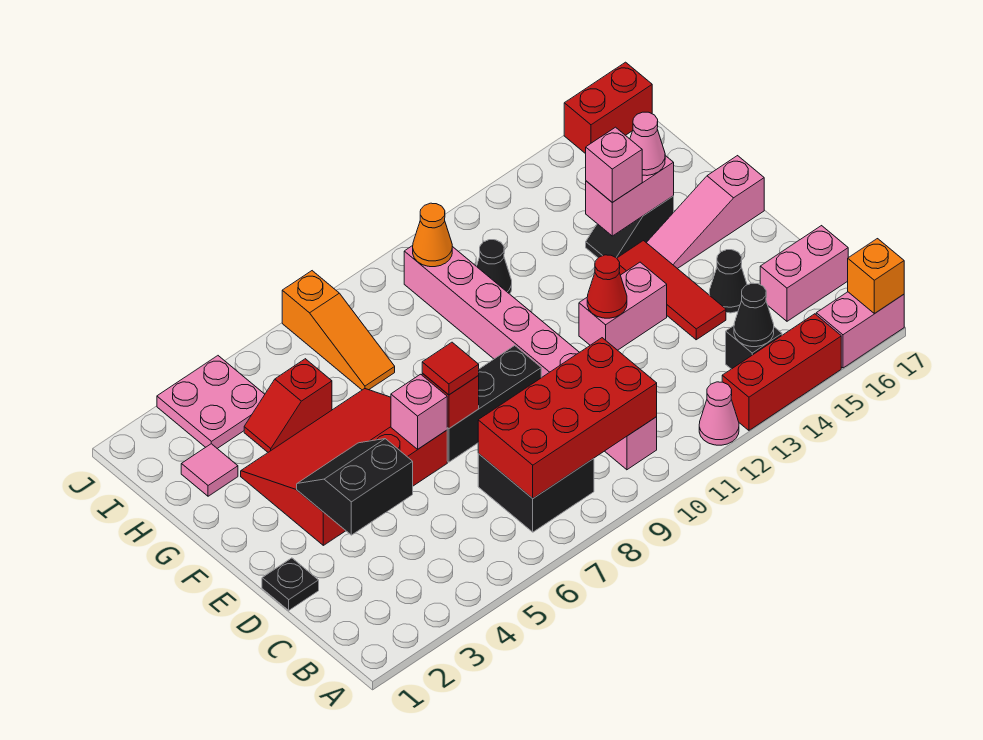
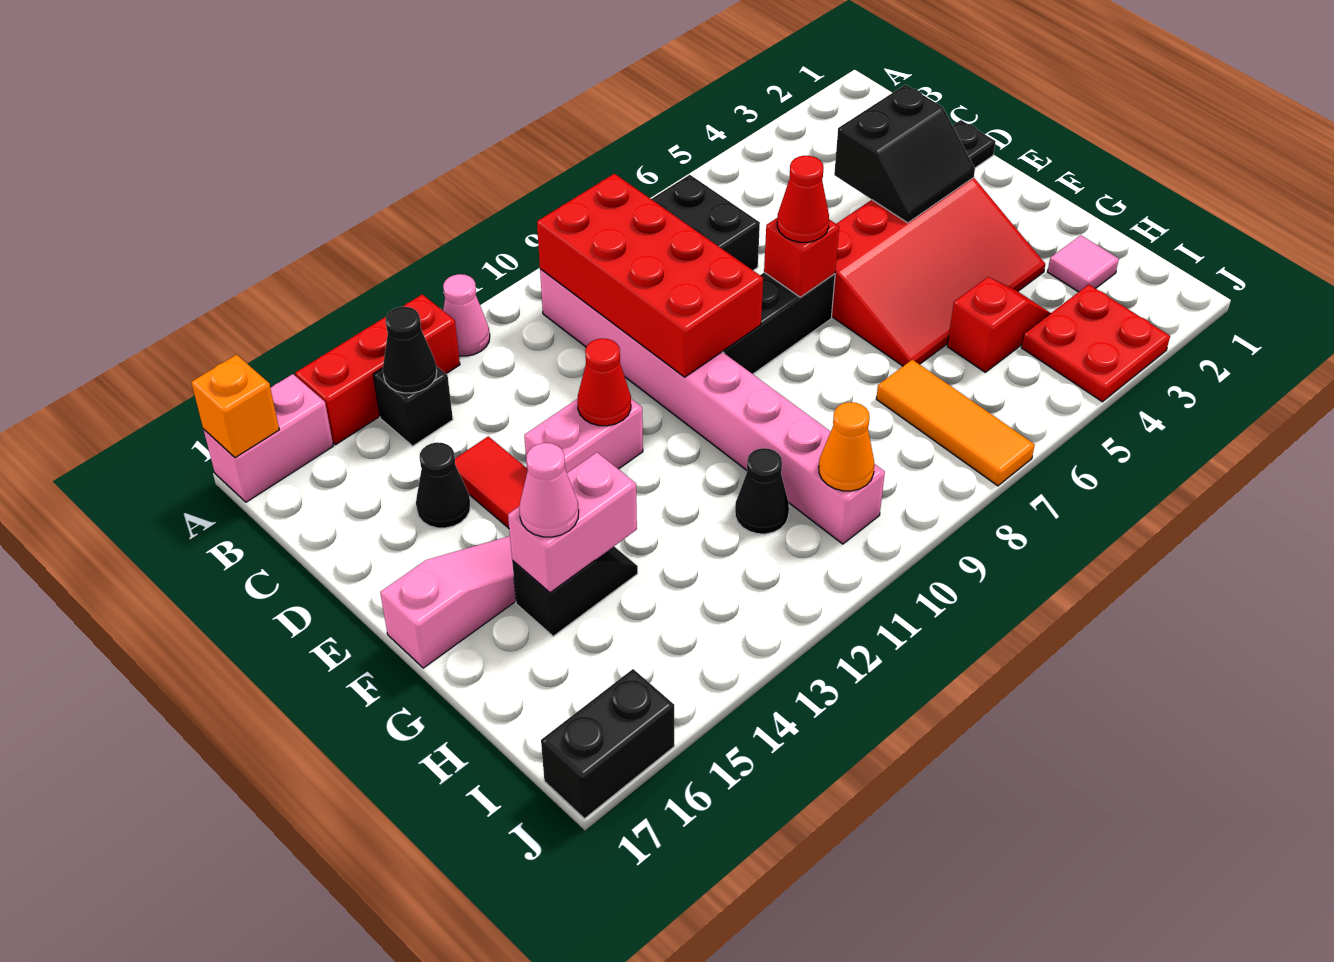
red 2x4 brick [478,338,657,498] -> red 2x4 brick turned to [537,174,763,377]
pink 1x2 brick [760,226,848,321] -> none
pink 1x1 brick [391,374,447,449] -> none
red 1x1 tile [422,342,479,395] -> red 1x1 cone [777,156,829,242]
pink 1x1 brick [586,127,642,202] -> none
orange 1x3 slope [282,271,395,390] -> orange 1x3 tile [876,360,1035,486]
pink 2x2 plate [157,356,265,449] -> red 2x2 plate [1021,285,1170,402]
red 1x2 brick [564,62,652,154] -> black 1x2 brick [541,669,674,819]

